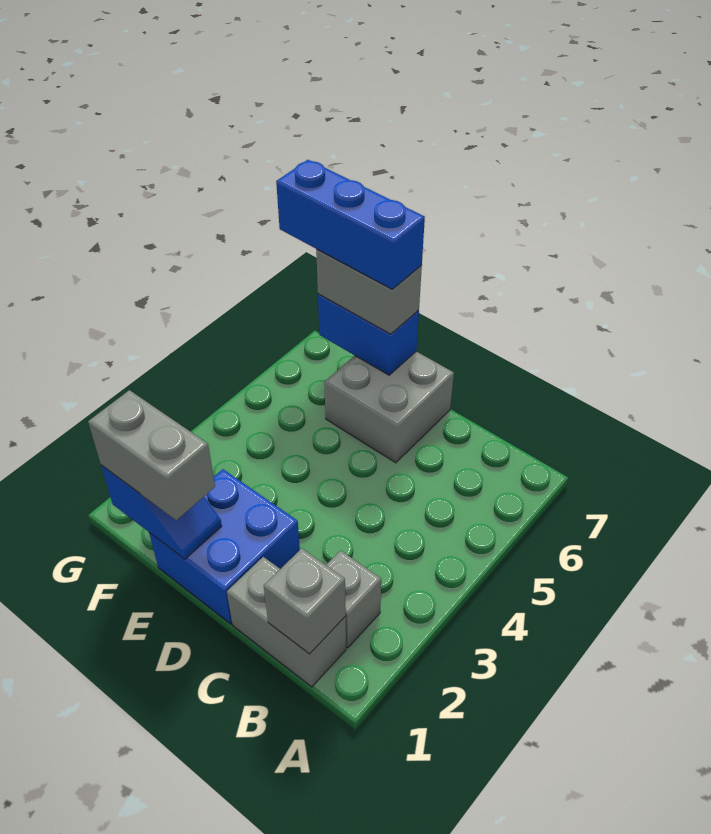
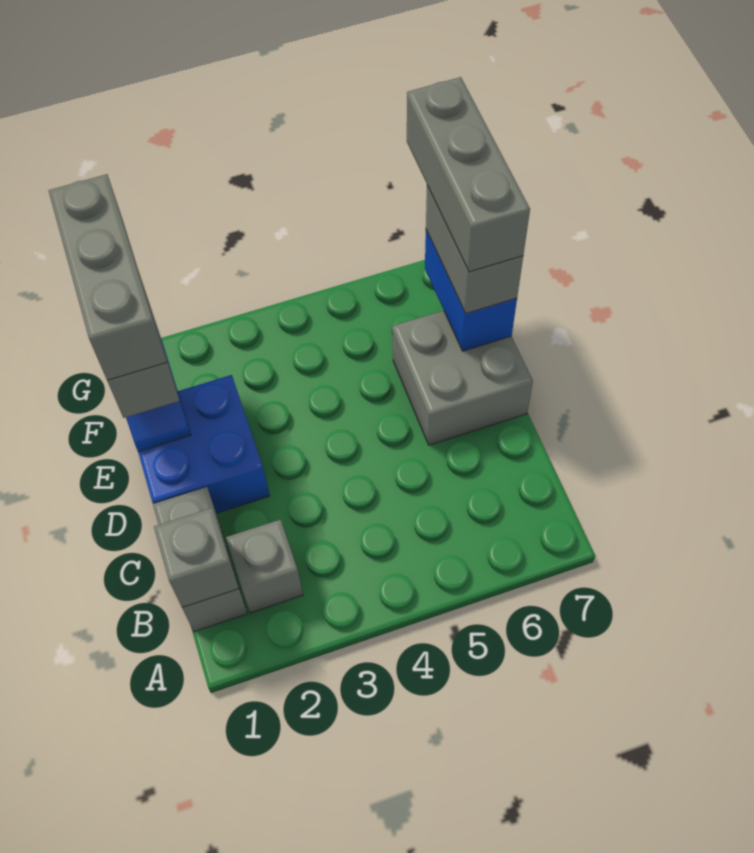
none -> grey 1x3 brick [49,174,167,381]
blue 1x3 brick [276,160,425,289] -> grey 1x3 brick [407,77,530,272]

